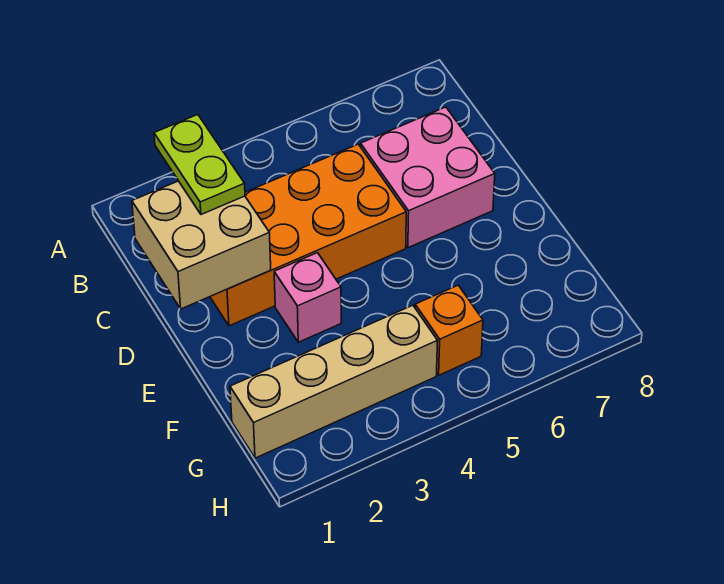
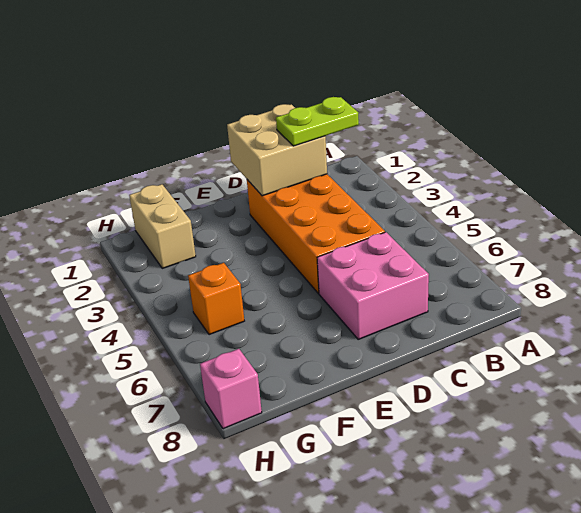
pink 1x1 brick [274,253,341,342] -> pink 1x1 brick moved to [200,349,262,429]
tan 1x4 brick [230,305,438,458] -> tan 1x2 brick [129,184,196,268]

